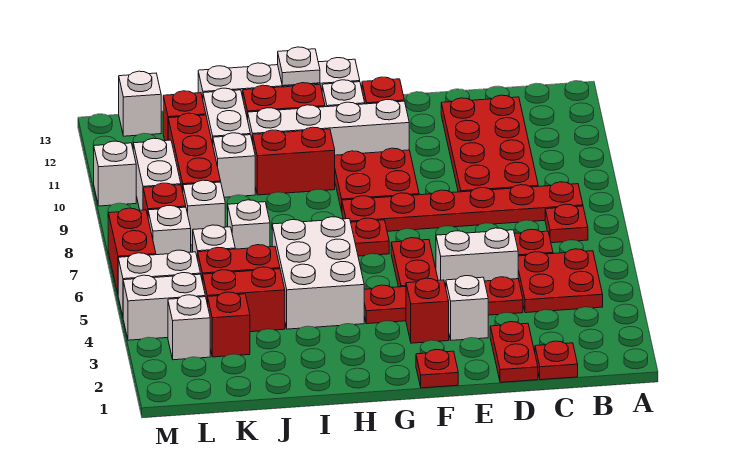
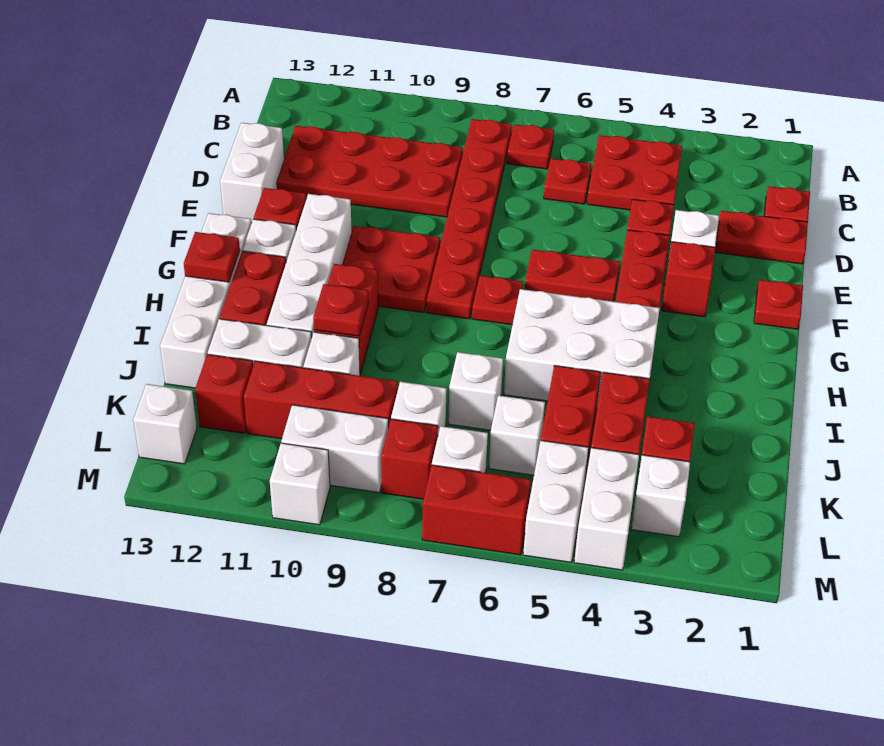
white 1x2 brick [436,228,518,284] -> white 1x2 brick moved to [220,123,284,223]
white 1x1 plate [278,47,320,86] -> red 1x1 plate [184,232,240,282]
none -> red 1x1 plate [313,284,368,336]

